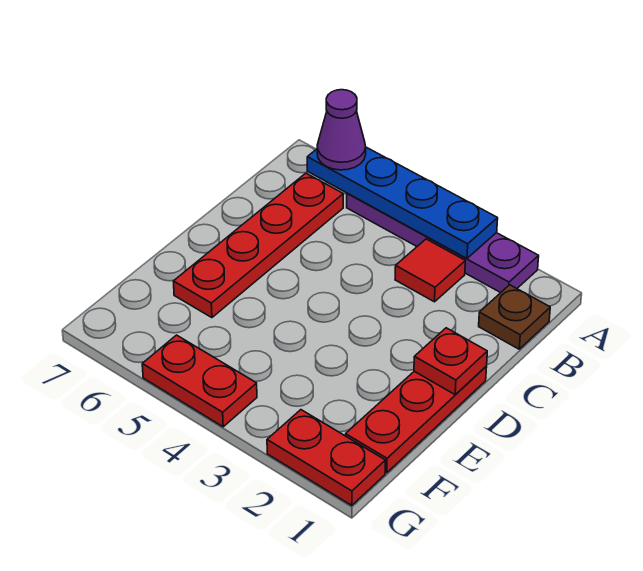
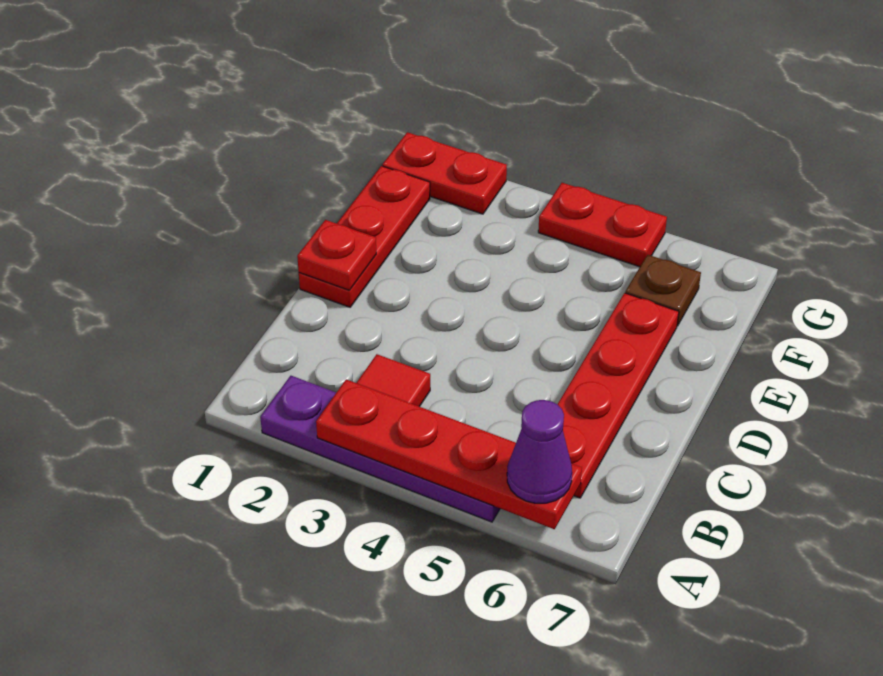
blue 1x4 plate [307,147,498,258] -> red 1x4 plate [316,379,582,529]
brown 1x1 plate [479,285,550,349] -> brown 1x1 plate moved to [625,255,701,326]

